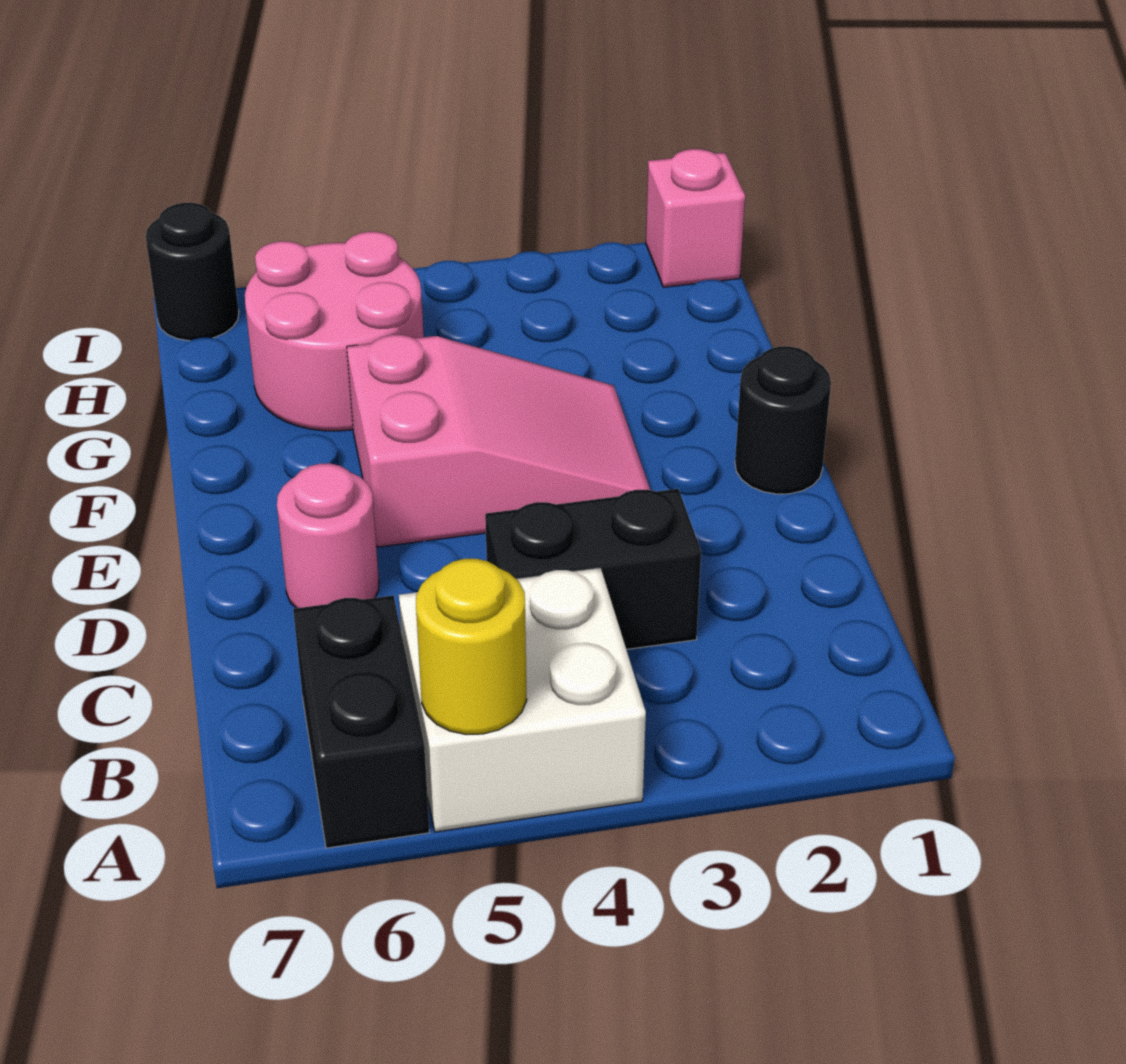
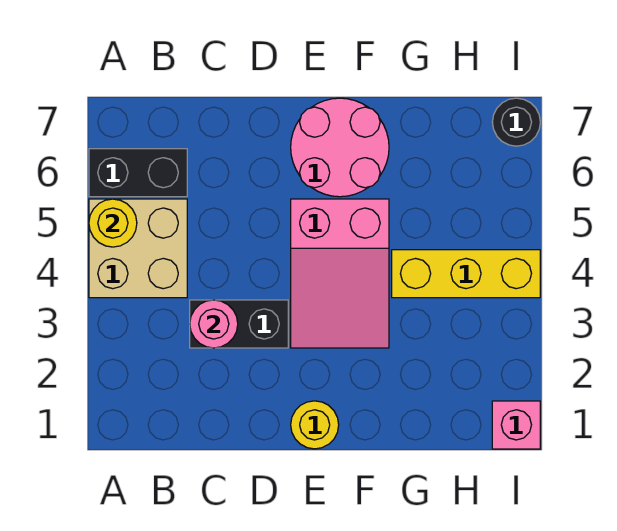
white 2x2 brick [399,568,646,832] -> tan 2x2 brick [89,199,187,298]
black 1x2 brick [485,489,701,649] -> black 1x2 brick turned to [190,300,288,348]
pink 1x1 round brick [277,463,379,608] -> pink 1x1 round brick moved to [190,300,238,348]
black 1x1 round brick [735,346,831,494] -> yellow 1x1 round brick [291,401,339,449]
none -> yellow 1x3 brick [392,250,540,298]
pink 2x2 round brick [245,232,424,431] -> pink 2x2 round brick moved to [291,98,389,197]

